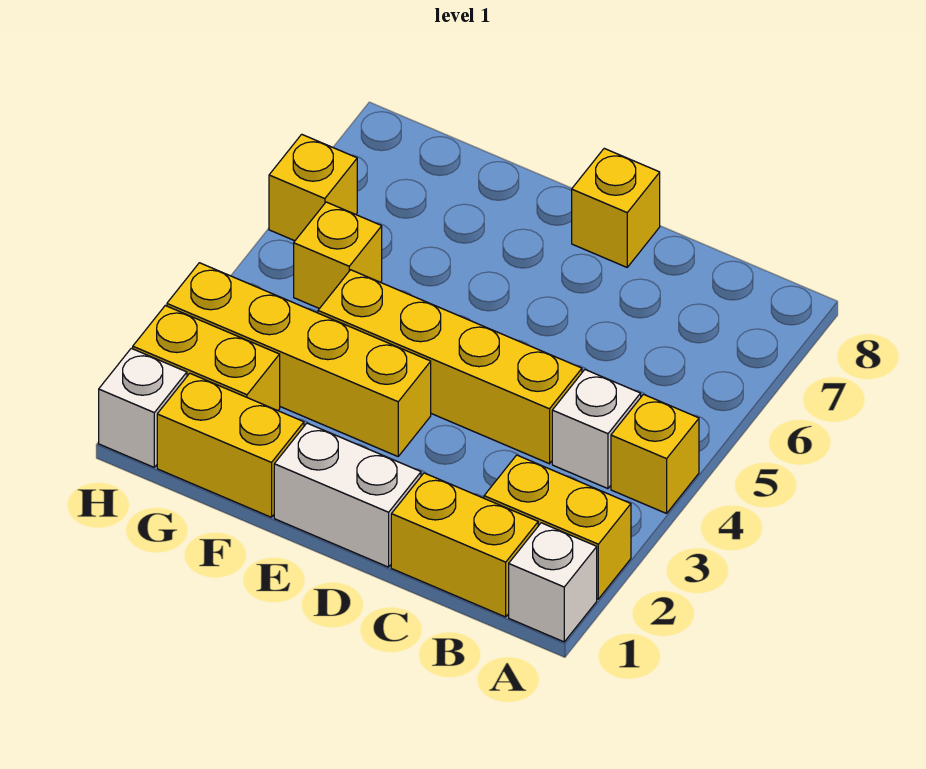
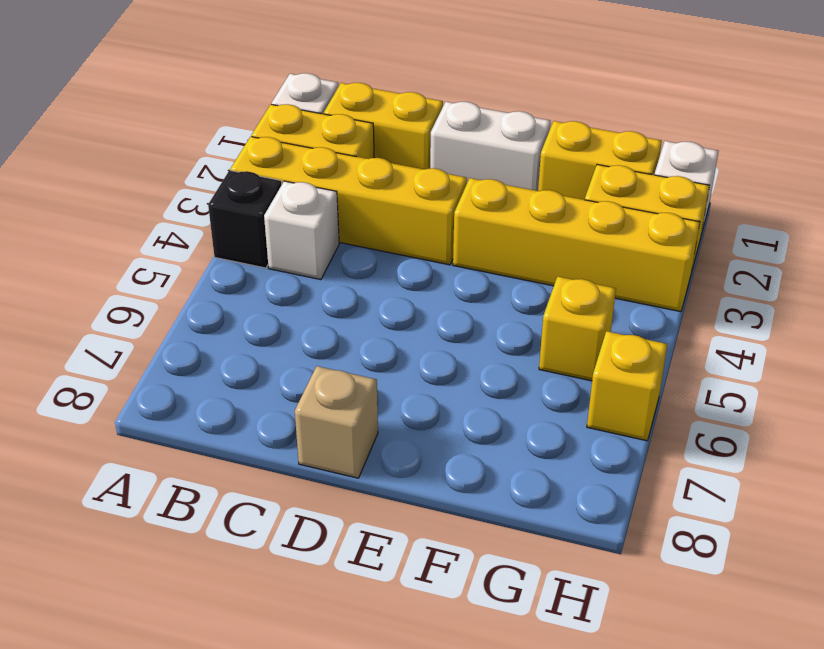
yellow 1x1 brick [611,394,699,513] -> black 1x1 brick [208,170,282,268]
yellow 1x4 brick [318,270,582,464] -> yellow 1x4 brick moved to [230,137,467,265]
yellow 1x1 brick [572,148,660,267] -> tan 1x1 brick [295,366,378,478]

